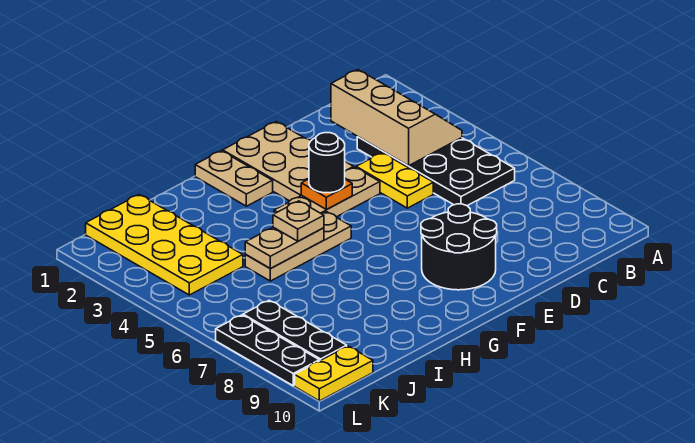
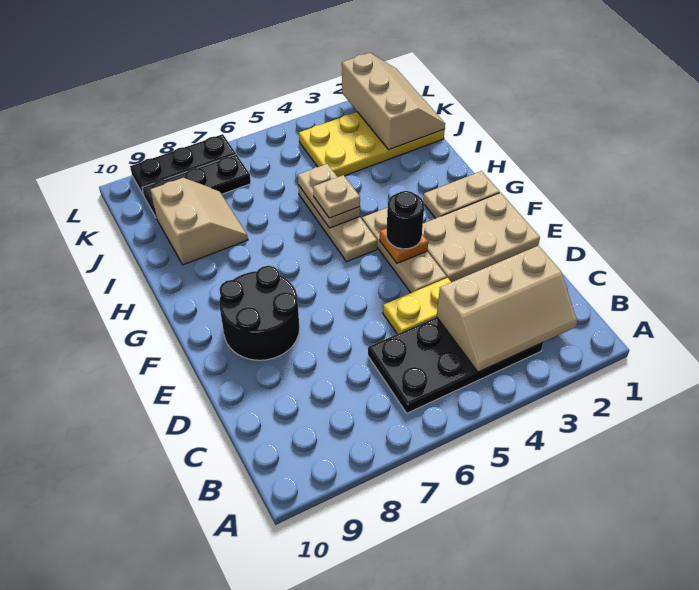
none -> tan 2x2 slope [150,178,248,265]
none -> tan 2x3 slope [342,53,445,150]
yellow 1x2 plate [295,346,373,401] -> none

